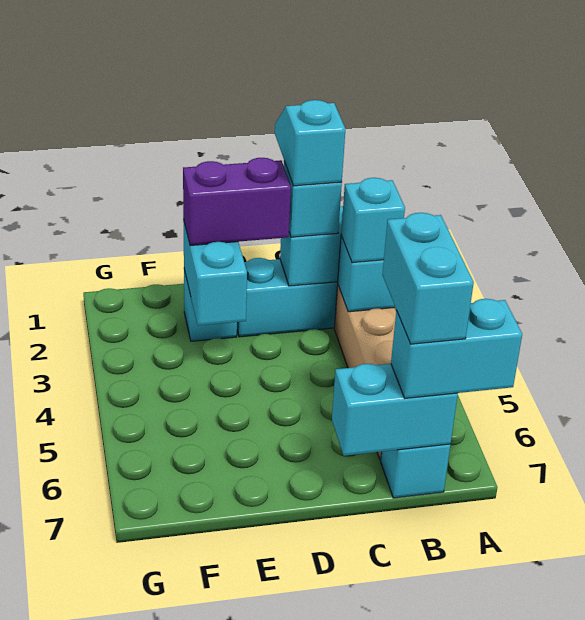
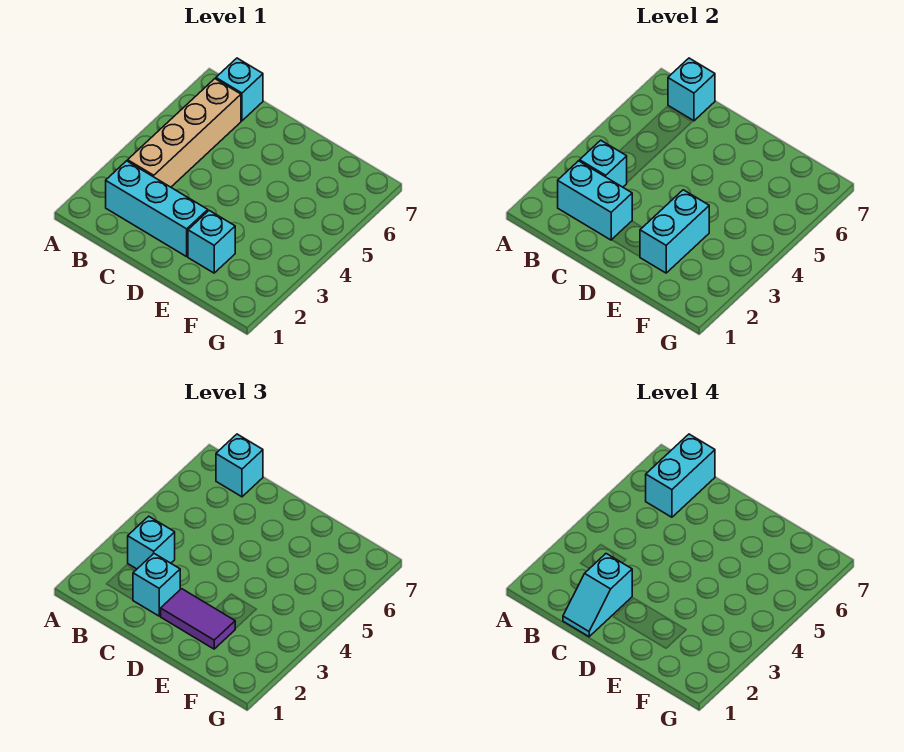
cyan 1x2 brick [391,299,522,398] -> cyan 1x1 brick [216,434,263,497]
cyan 1x2 brick [332,364,458,456] -> cyan 1x1 brick [668,58,715,121]
purple 1x2 brick [183,158,291,246] -> purple 1x2 tile [161,589,235,649]

